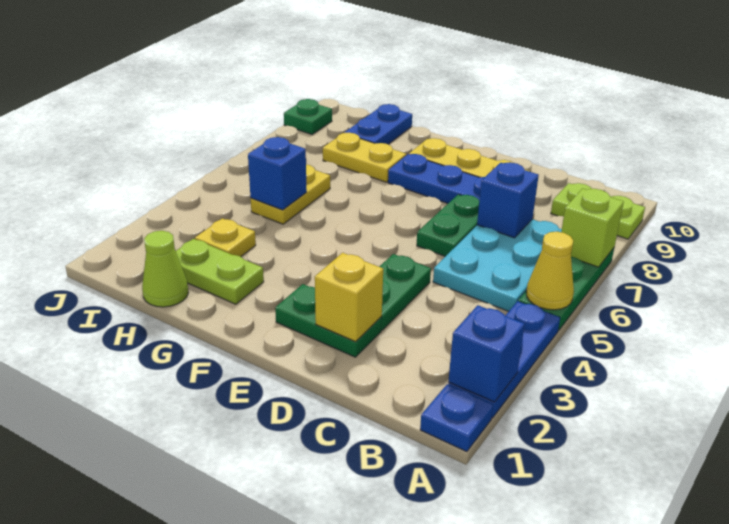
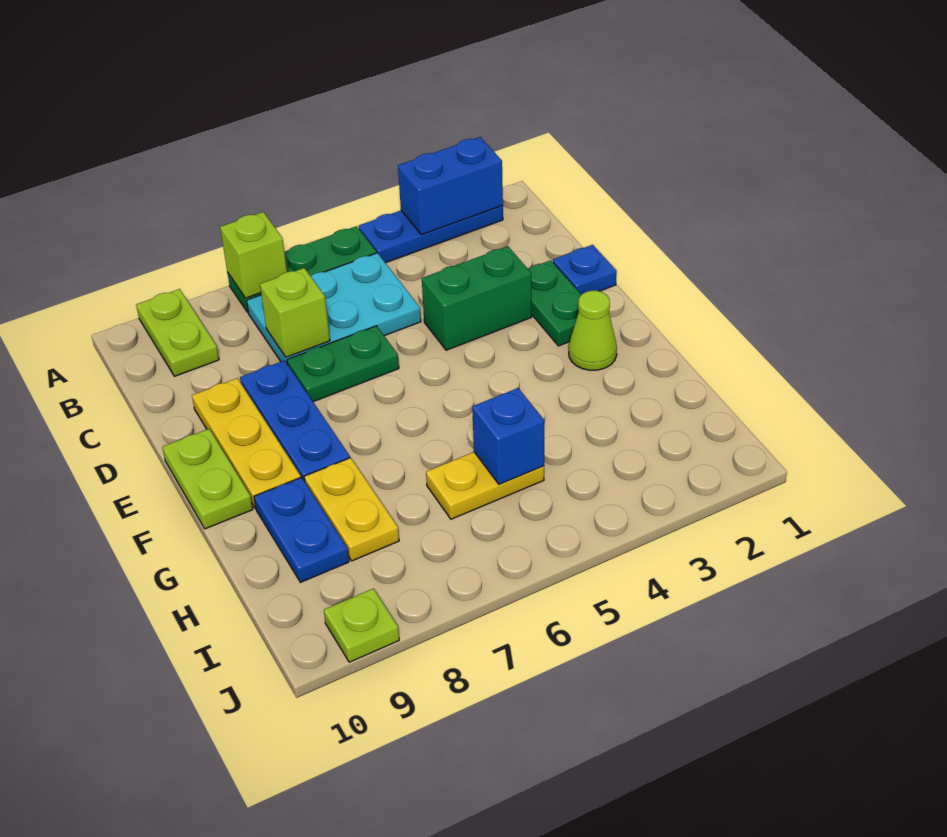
blue 1x1 plate [420,384,493,452] -> blue 1x1 plate moved to [553,245,617,295]
blue 1x1 brick [448,305,525,402] -> blue 1x2 brick [398,137,503,235]
yellow 1x1 cone [526,231,574,310] -> none
blue 1x1 brick [477,162,539,238] -> lime 1x1 brick [260,268,330,357]
yellow 1x1 brick [315,253,383,342] -> none
green 1x2 plate [379,254,431,330] -> green 1x2 brick [422,246,532,350]
lime 1x2 plate [176,239,264,304] -> lime 1x2 plate moved to [162,429,253,529]
lime 1x1 cone [142,231,189,307] -> lime 1x1 cone moved to [569,291,617,370]
yellow 1x1 plate [195,218,256,257] -> none
blue 1x2 plate [345,104,412,144] -> blue 1x2 plate turned to [254,477,349,582]
green 1x1 plate [284,99,332,134] -> lime 1x1 plate [324,589,399,662]

